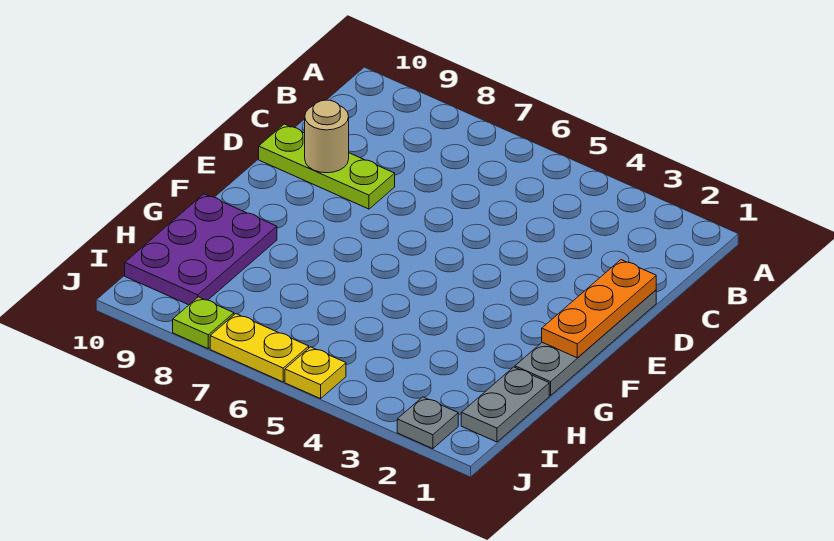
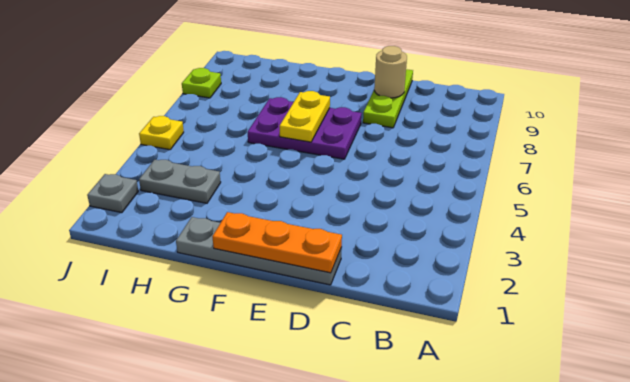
purple 2x3 plate [125,194,277,305] -> purple 2x3 plate moved to [248,97,362,159]
grey 1x2 plate [461,367,549,442] -> grey 1x2 plate moved to [139,160,221,203]
yellow 1x2 plate [210,314,309,382] -> yellow 1x2 plate moved to [280,91,330,142]

